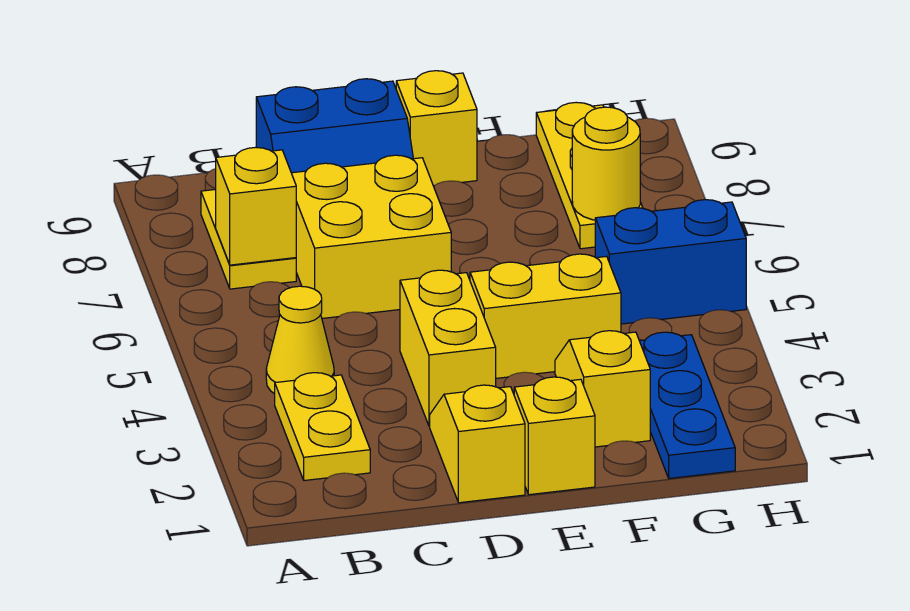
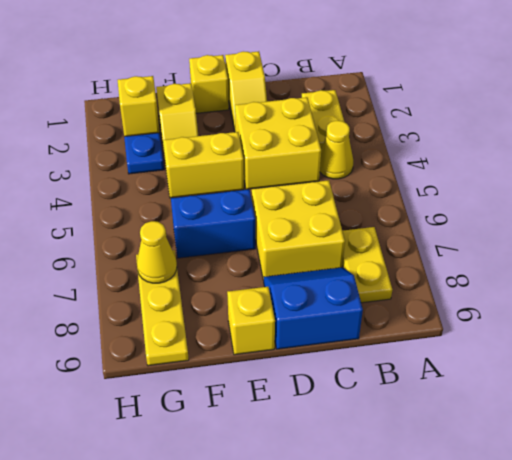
yellow 1x1 brick [216,147,296,265] -> yellow 1x1 brick moved to [118,76,160,137]
yellow 1x2 brick [400,270,496,426] -> yellow 2x2 brick [235,97,321,189]
blue 1x2 brick [595,200,746,324] -> blue 1x2 brick moved to [171,189,255,258]
yellow 1x1 round brick [572,107,640,220] -> yellow 1x1 cone [137,221,177,283]

